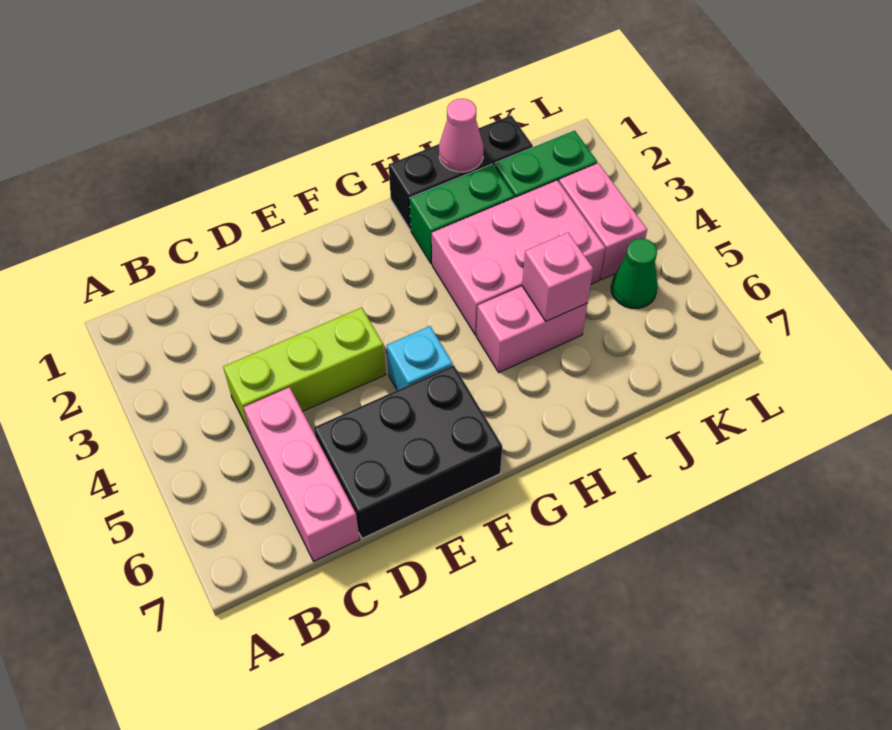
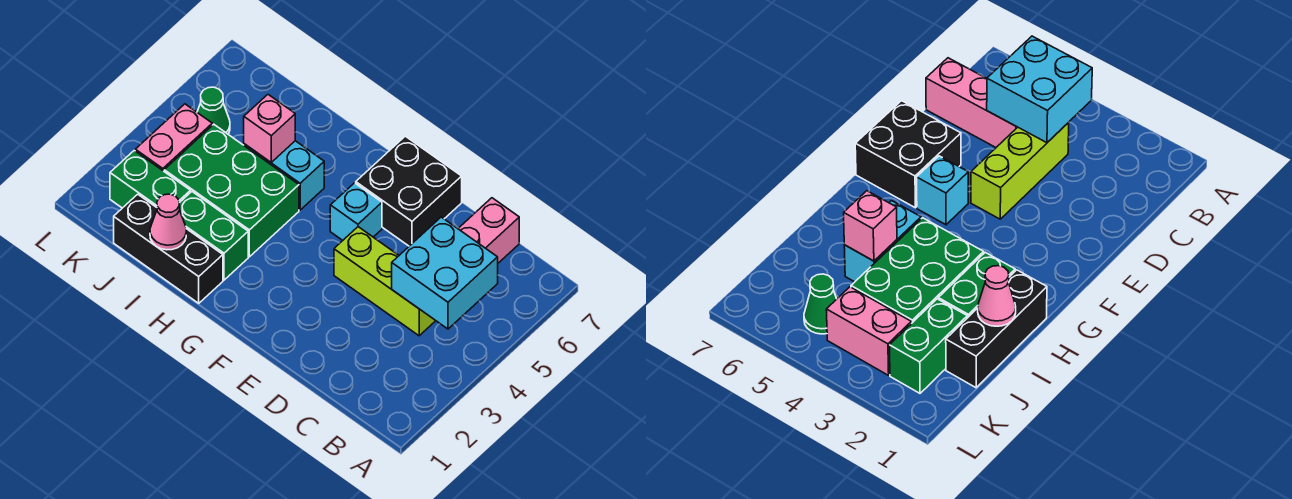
none -> cyan 2x2 brick [392,217,498,329]
black 2x3 brick [314,365,502,539] -> black 2x2 brick [356,136,462,246]
pink 2x3 brick [432,180,605,335] -> green 2x3 brick [164,124,299,257]
pink 1x2 brick [476,286,587,372] -> cyan 1x2 brick [244,141,324,210]

